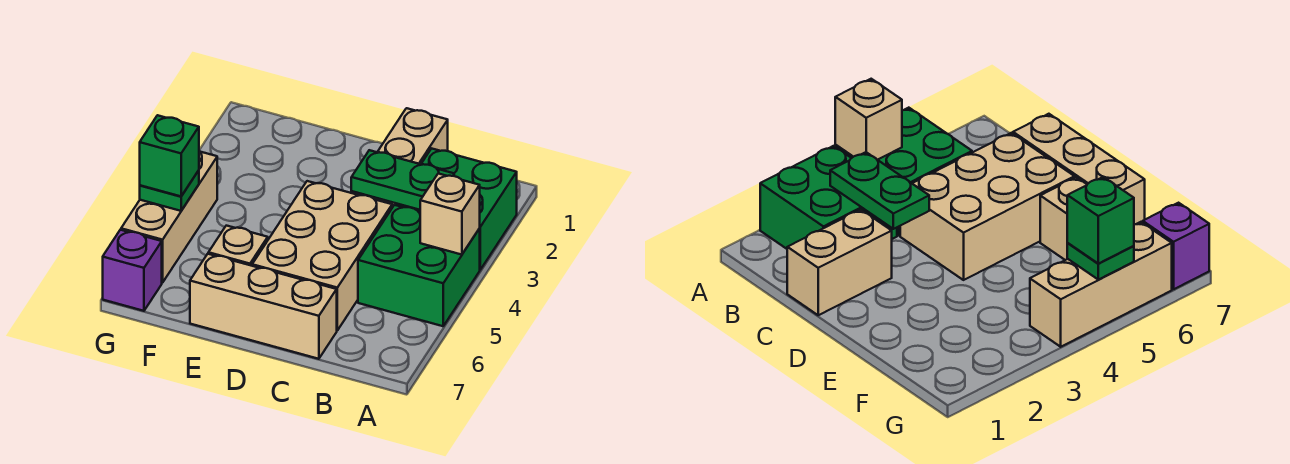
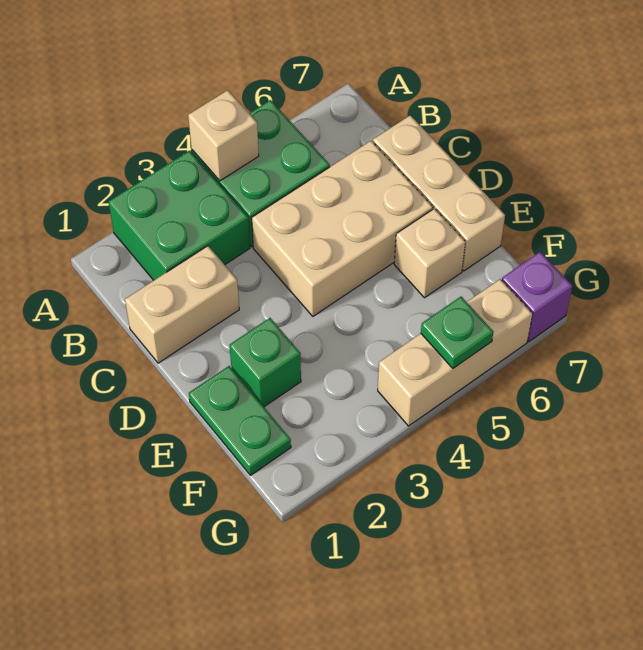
green 1x2 plate [351,150,454,210] -> green 1x2 plate moved to [189,366,291,475]
green 1x1 brick [140,115,199,196] -> green 1x1 brick moved to [230,318,301,407]

